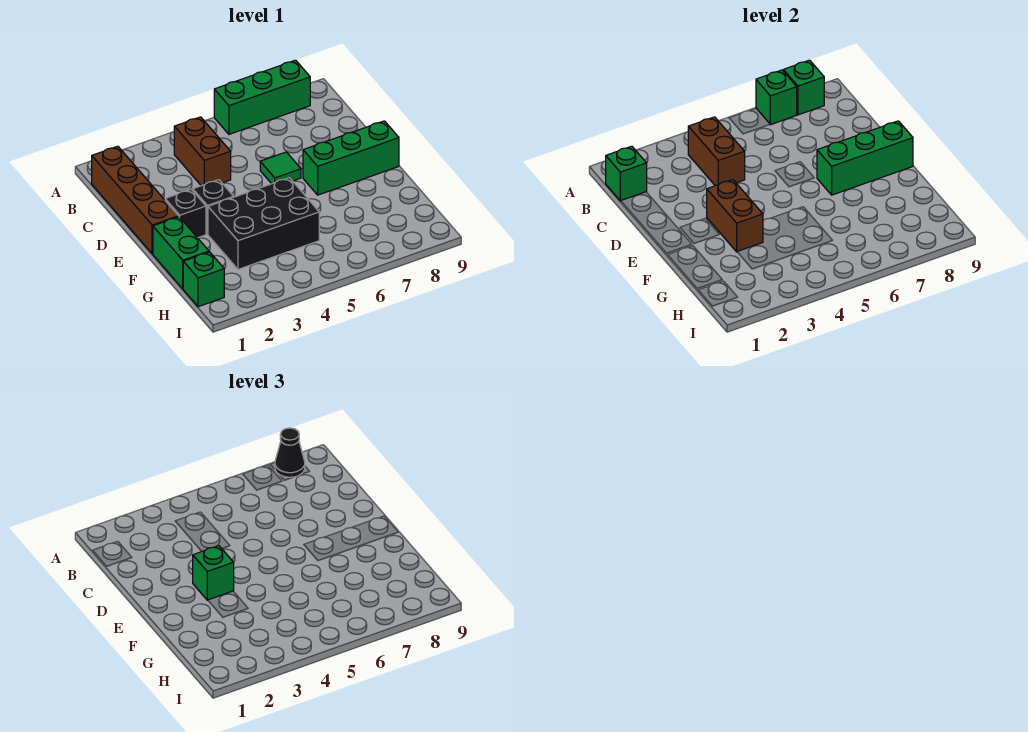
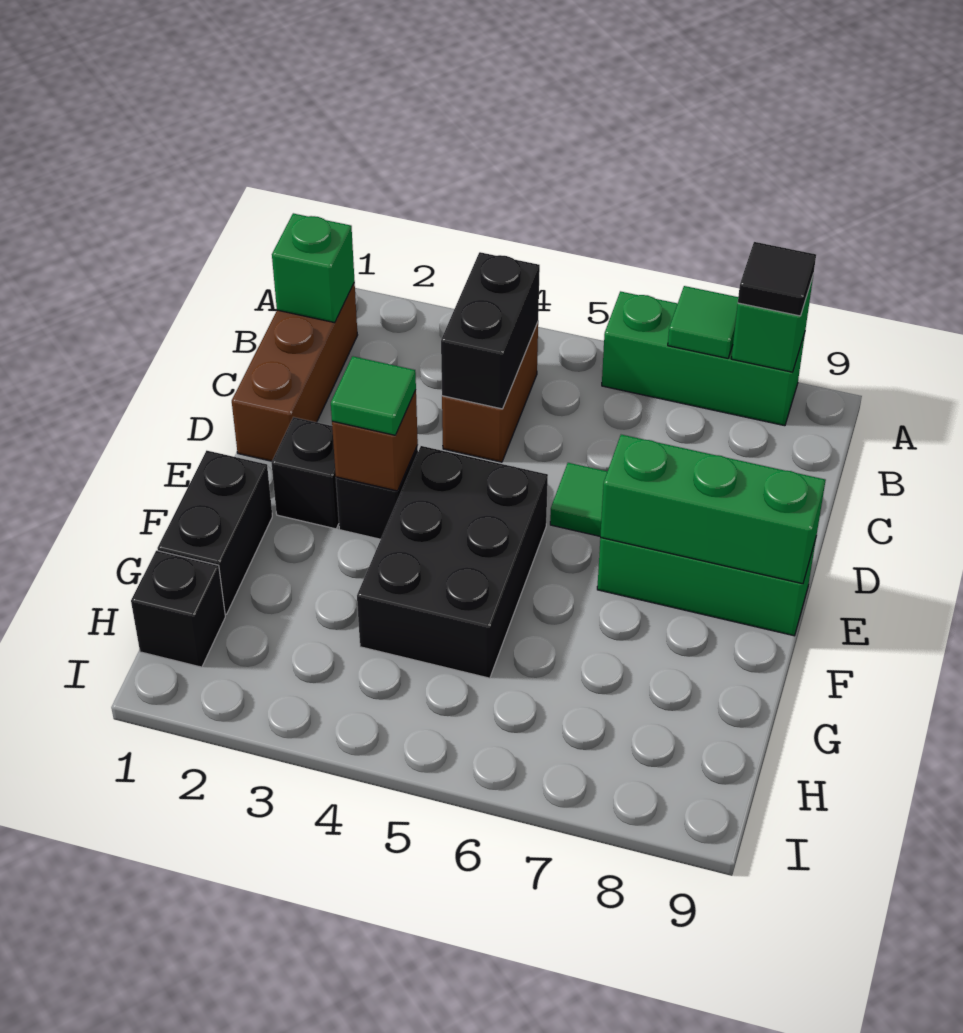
green 1x1 brick [756,70,797,125] -> green 1x1 tile [668,286,738,358]
black 1x1 cone [275,428,305,477] -> black 1x1 tile [738,242,816,316]
brown 1x4 brick [92,146,178,254] -> brown 1x3 brick [232,283,357,461]
brown 1x2 brick [688,117,745,186] -> black 1x2 brick [441,252,540,409]
brown 1x2 brick [707,180,763,252] -> brown 1x1 brick [332,390,418,491]
green 1x1 brick [193,546,234,600] -> green 1x1 tile [331,356,416,435]
green 1x2 brick [153,217,209,289] -> black 1x2 brick [157,451,272,614]
black 2x3 brick [208,178,319,269] -> black 2x3 brick turned to [357,446,548,678]
green 1x1 brick [183,252,224,307] -> black 1x1 brick [131,551,225,667]

